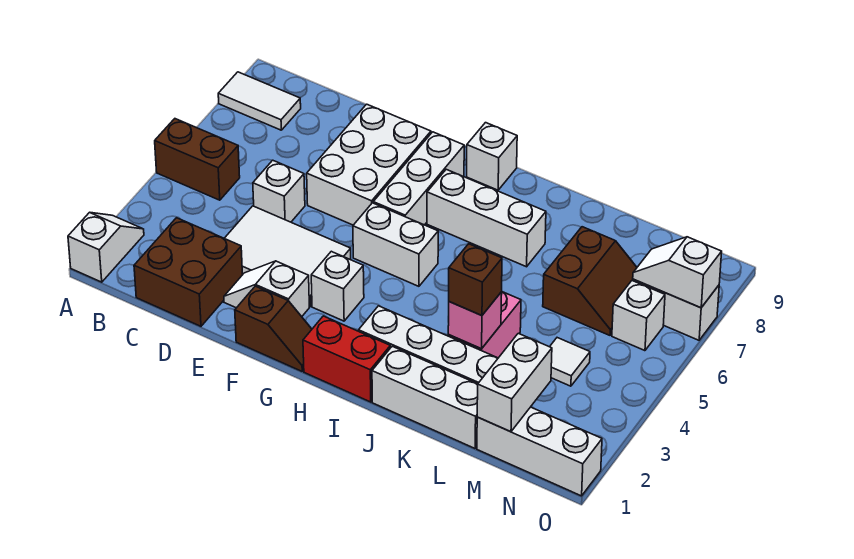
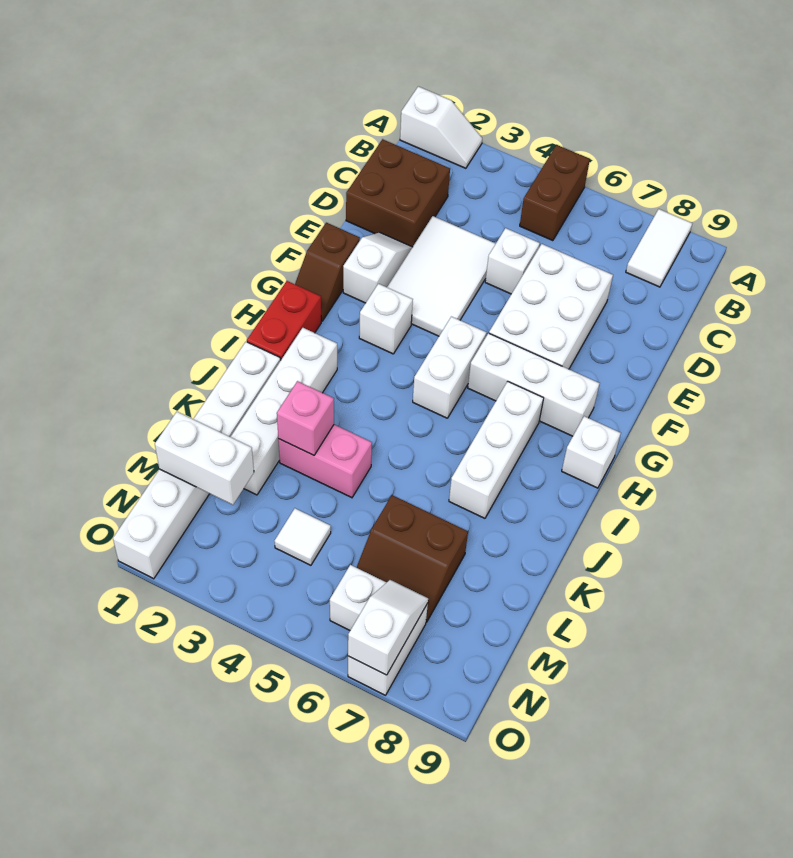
white 2x3 brick [307,104,431,225] -> white 2x3 brick turned to [489,244,613,369]
brown 1x1 brick [449,244,502,316] -> none

